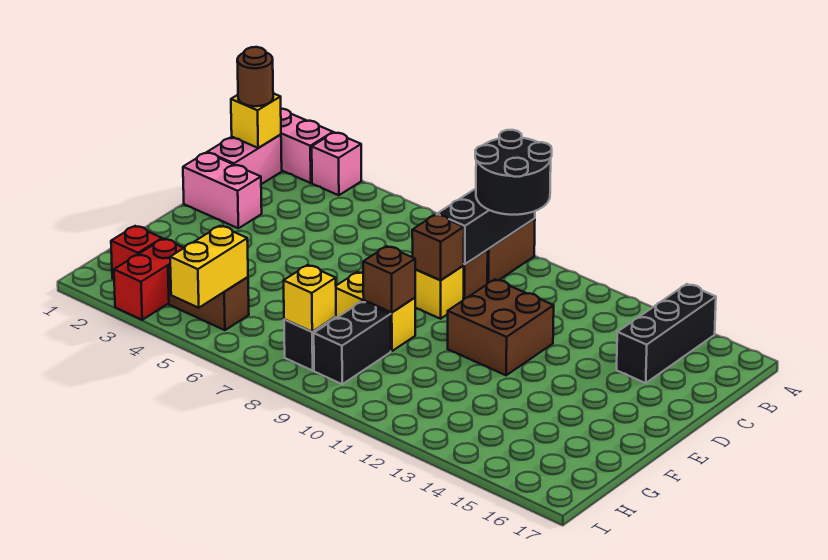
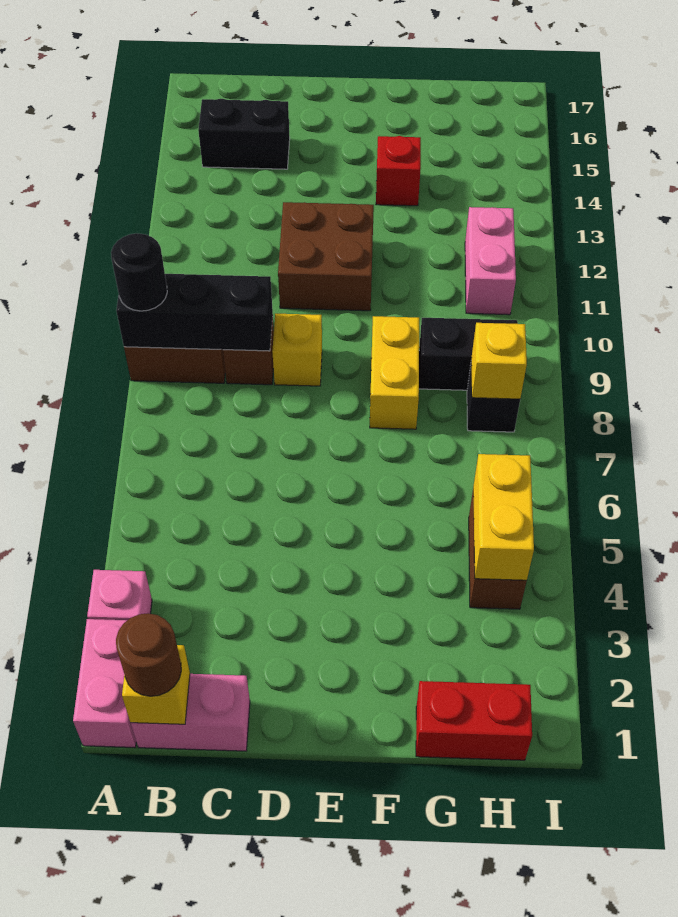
black 2x2 round brick [475,130,552,215] -> black 1x1 round brick [111,233,167,311]
black 1x3 brick [617,284,716,383] -> black 1x2 brick [198,99,290,169]
pink 1x2 brick [183,153,262,228] -> pink 1x2 brick moved to [465,207,516,315]
brown 1x1 brick [412,215,464,280] -> none
brown 1x1 brick [363,246,416,313] -> none
red 1x1 brick [111,226,162,279] -> red 1x1 brick moved to [376,136,421,206]
red 1x2 brick [114,239,183,320] -> red 1x2 brick moved to [416,681,532,760]
yellow 1x2 brick [170,226,248,308] -> yellow 1x2 brick turned to [473,454,534,581]

